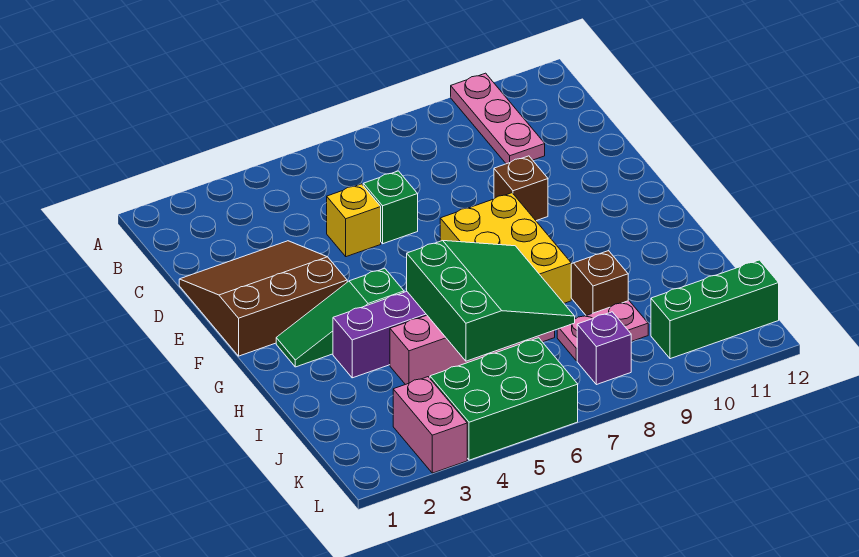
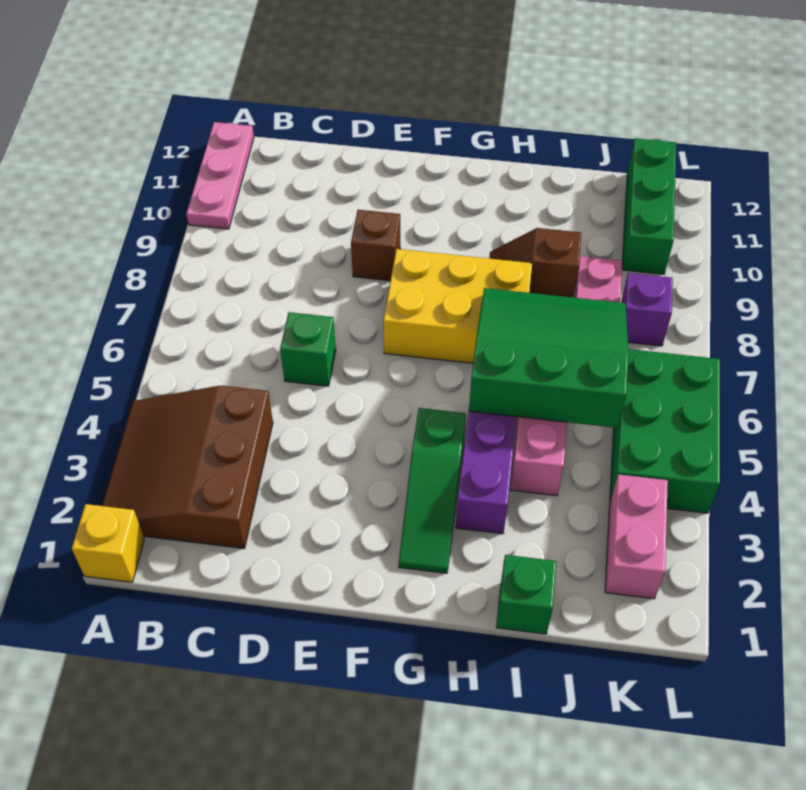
pink 1x3 plate [451,73,545,164] -> pink 1x3 plate turned to [186,122,254,229]
brown 3x3 slope [179,241,347,356] -> brown 3x3 slope moved to [102,386,273,549]
yellow 1x1 brick [327,184,381,257] -> yellow 1x1 brick moved to [72,504,144,582]
none -> green 1x1 brick [496,555,556,634]
pink 1x2 brick [393,377,467,473] -> pink 1x2 brick turned to [605,474,668,599]

